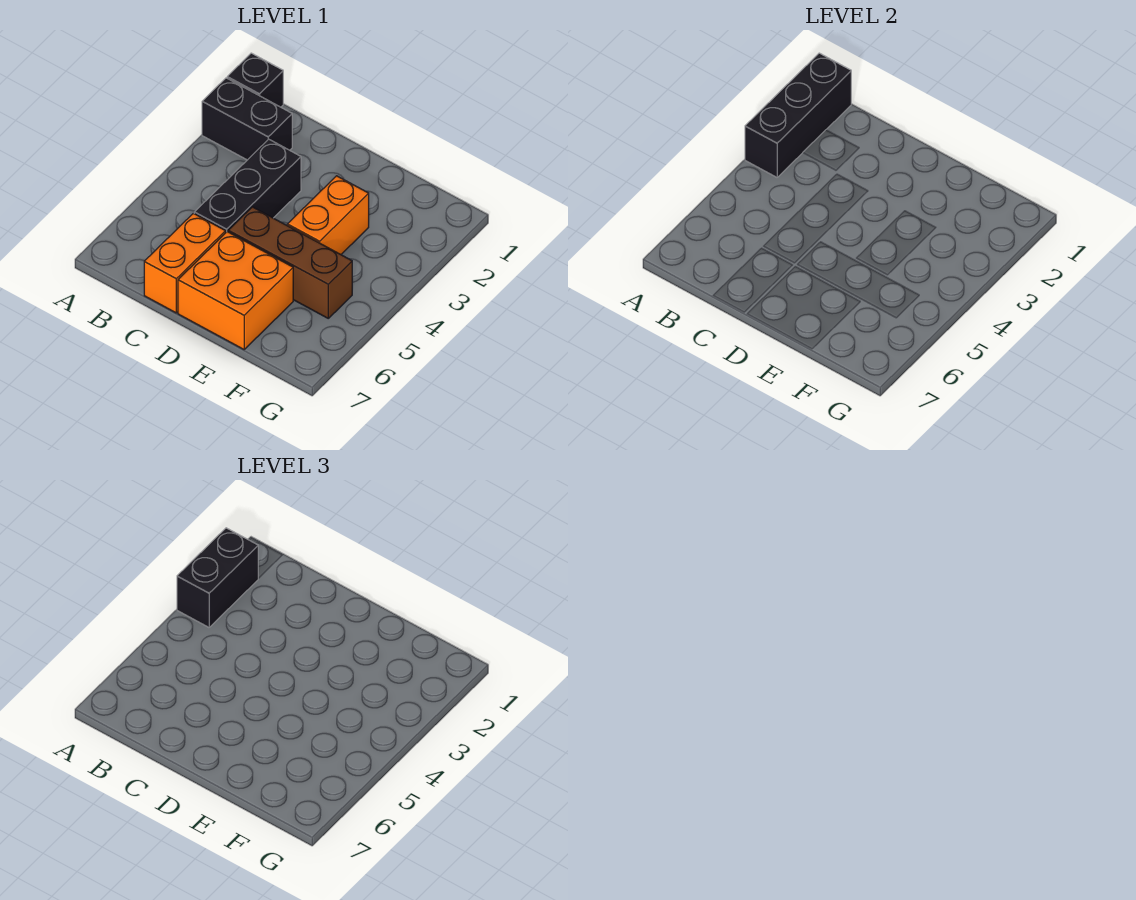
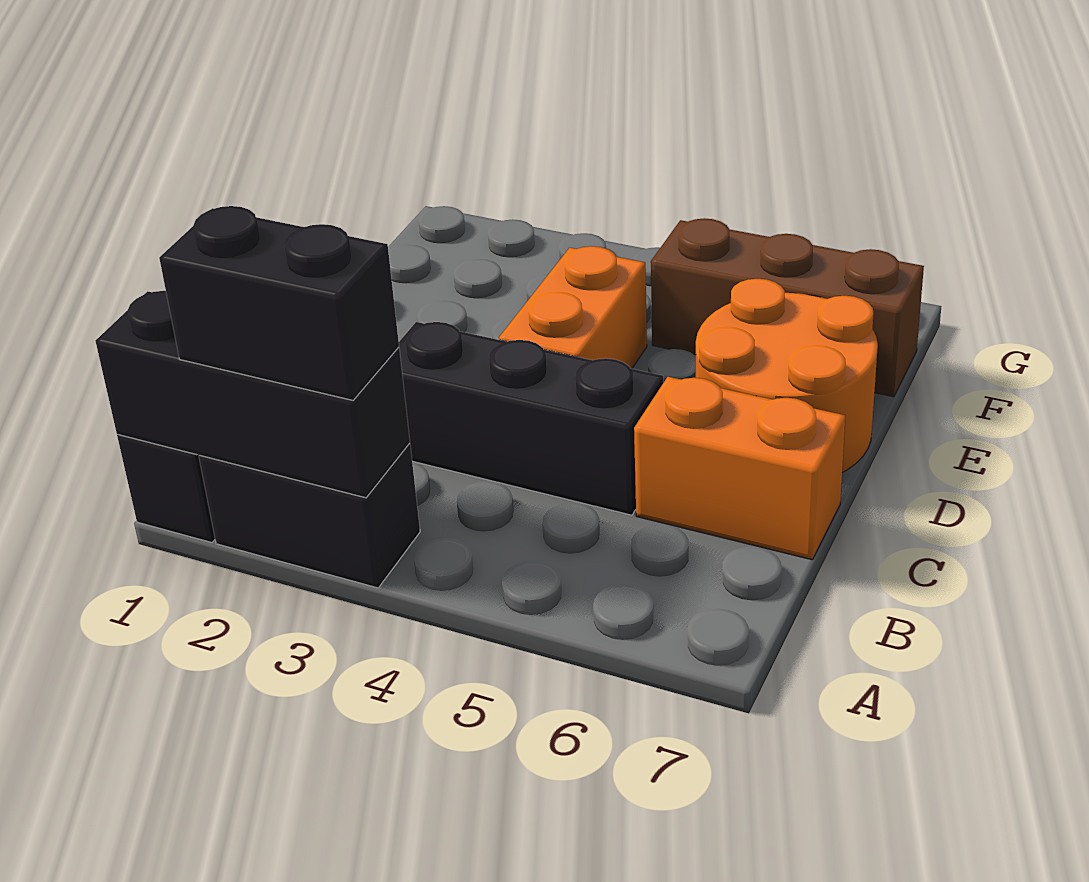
black 1x2 brick [202,78,292,160] -> black 1x2 brick turned to [199,443,420,588]
brown 1x3 brick [228,207,352,318] -> brown 1x3 brick turned to [651,218,924,397]
orange 2x2 brick [178,232,293,349] -> orange 2x2 round brick [696,279,878,472]
orange 1x2 brick [287,176,369,254] -> orange 1x2 brick turned to [499,246,647,369]

